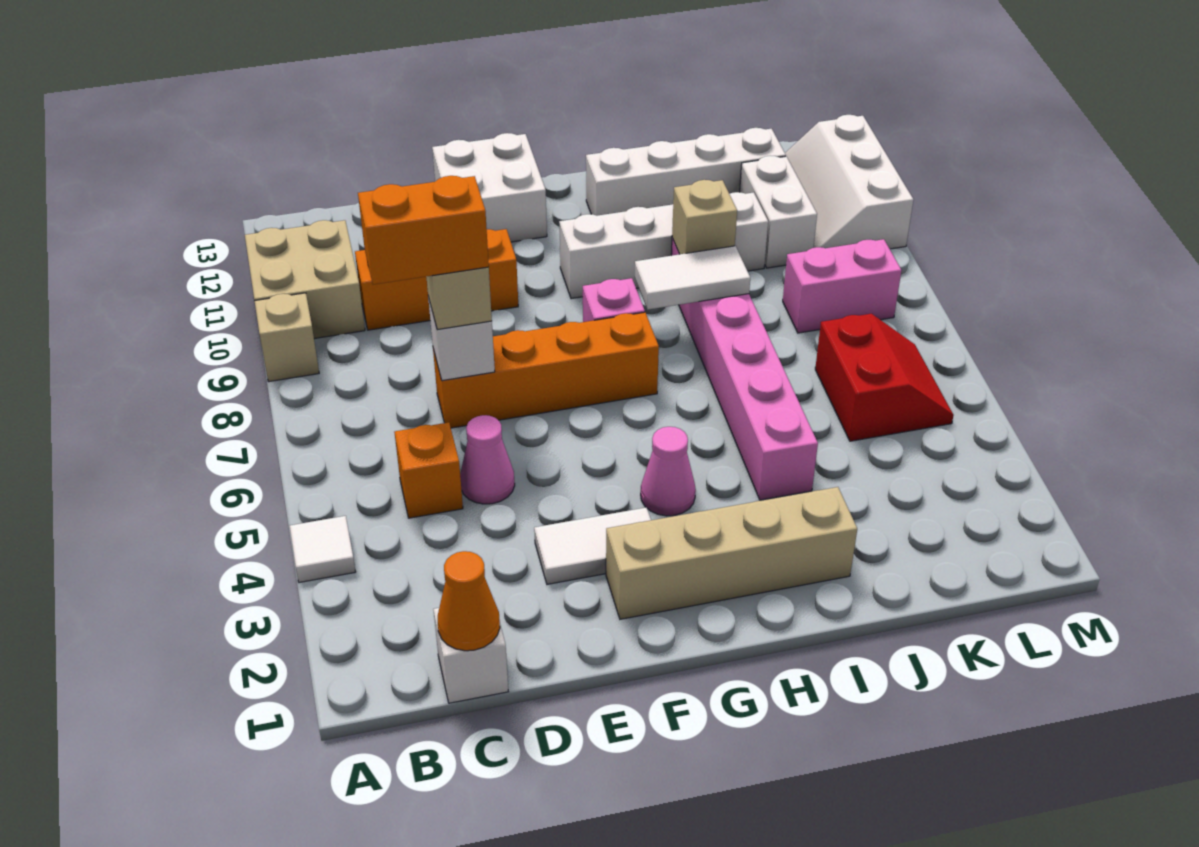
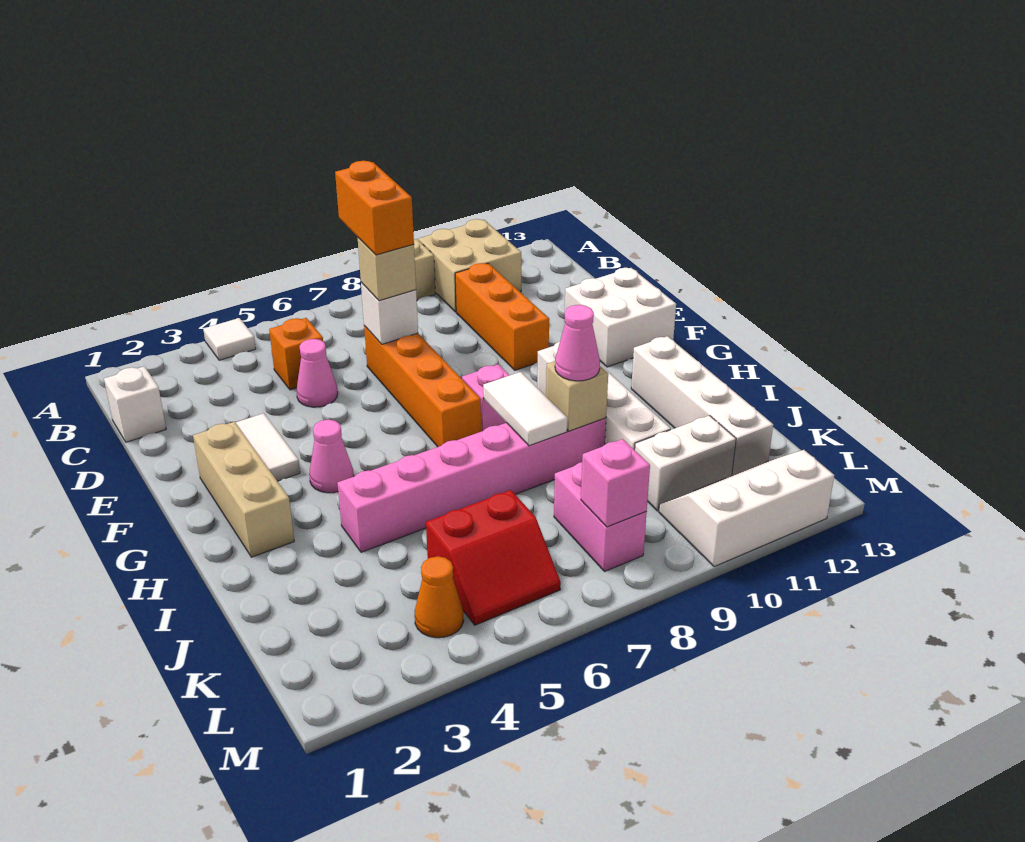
orange 1x1 cone [438,551,500,651] -> orange 1x1 cone moved to [415,556,464,638]
tan 1x4 brick [606,487,857,619] -> tan 1x3 brick [193,422,294,557]
none -> pink 1x1 cone [555,305,600,381]
none -> pink 1x1 brick [581,439,650,527]

